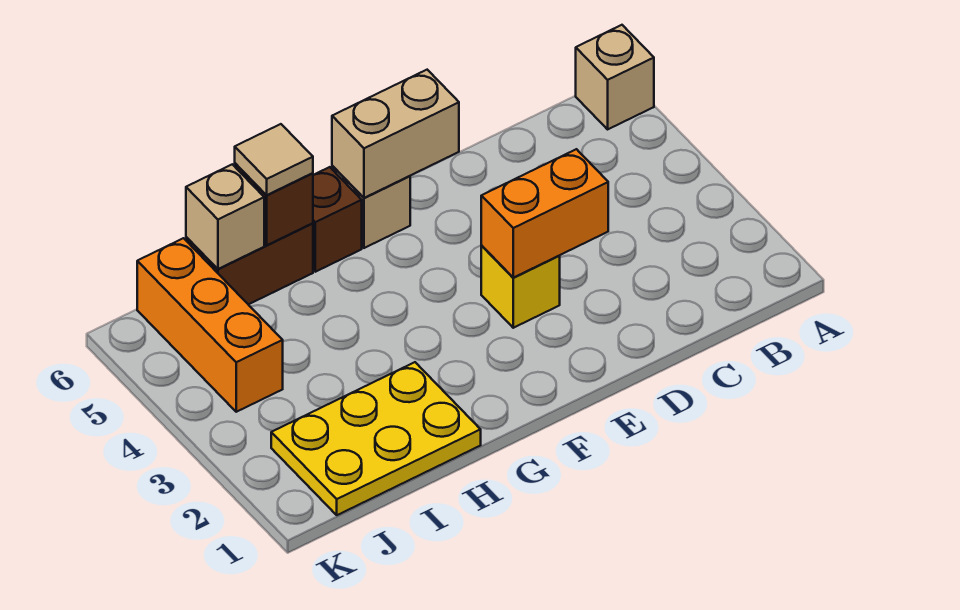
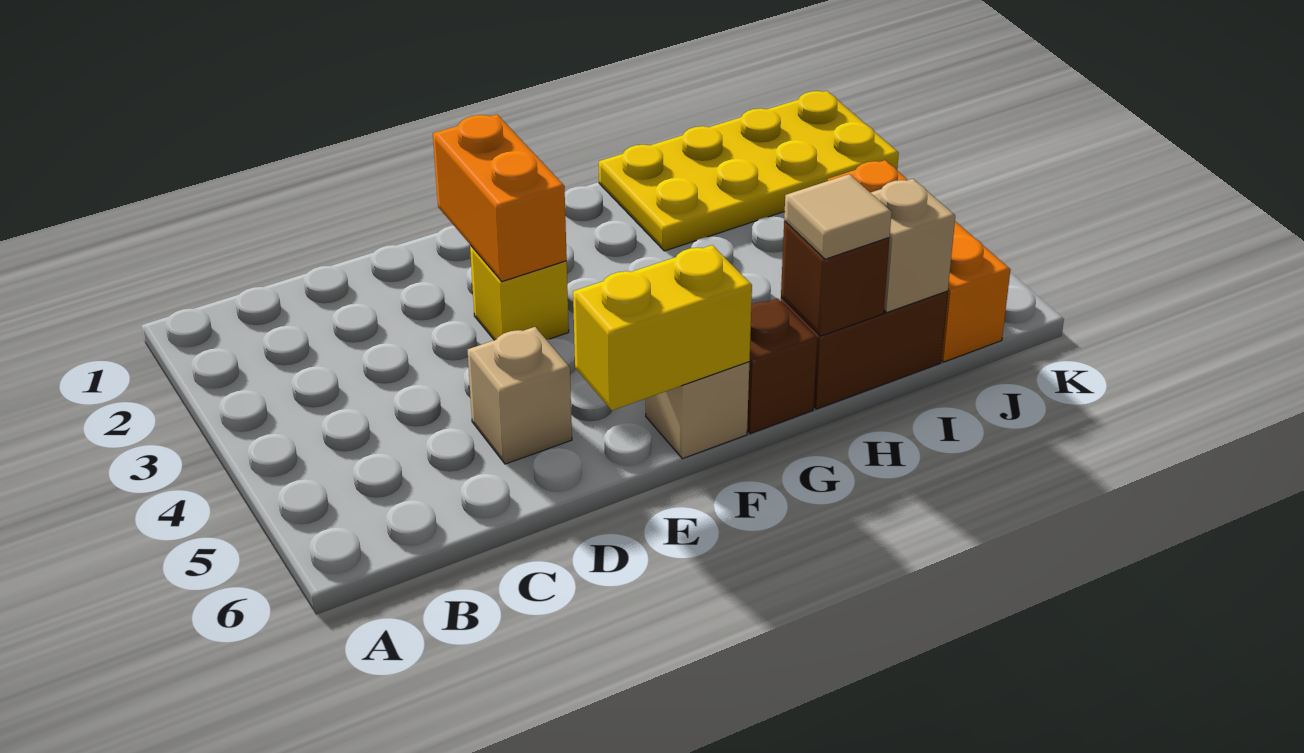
tan 1x1 brick [576,25,654,129] -> tan 1x1 brick moved to [468,327,572,464]
orange 1x2 brick [481,149,608,278] -> orange 1x2 brick turned to [433,114,567,282]
tan 1x2 brick [332,70,459,198] -> yellow 1x2 brick [573,245,752,410]
yellow 2x3 plate [271,362,481,515] -> yellow 2x4 plate [599,91,899,251]

